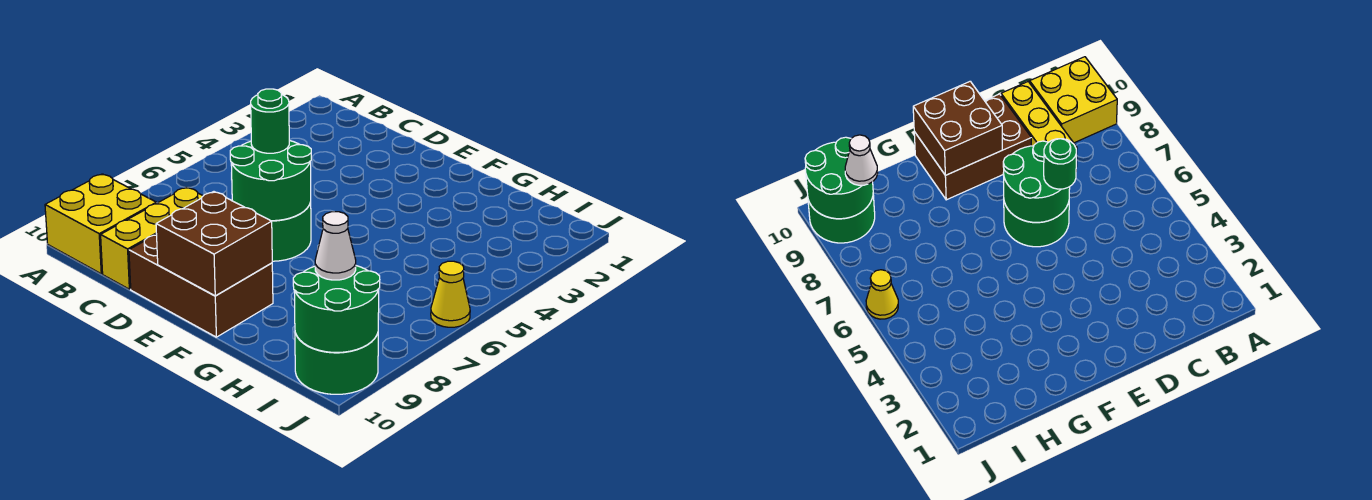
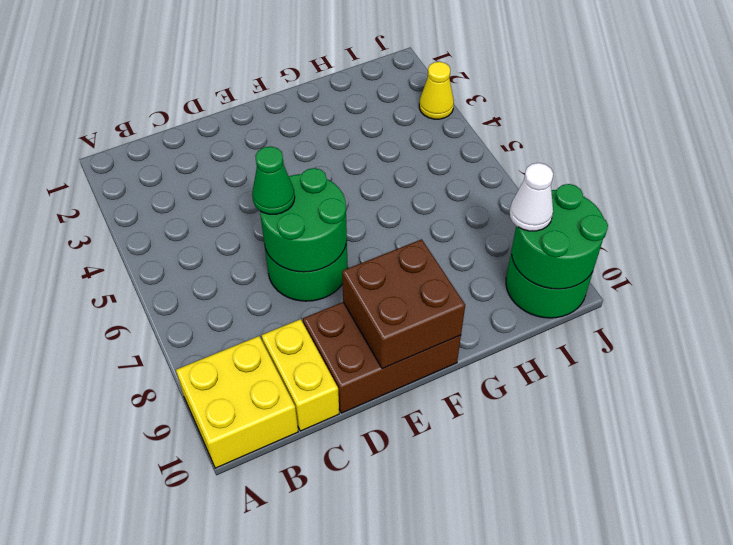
yellow 1x3 brick [101,187,203,289] -> yellow 1x2 brick [261,319,339,431]
green 1x1 round brick [251,89,289,153] -> green 1x1 cone [252,146,295,214]
yellow 1x1 cone [431,261,470,327] -> yellow 1x1 cone moved to [419,62,454,119]

